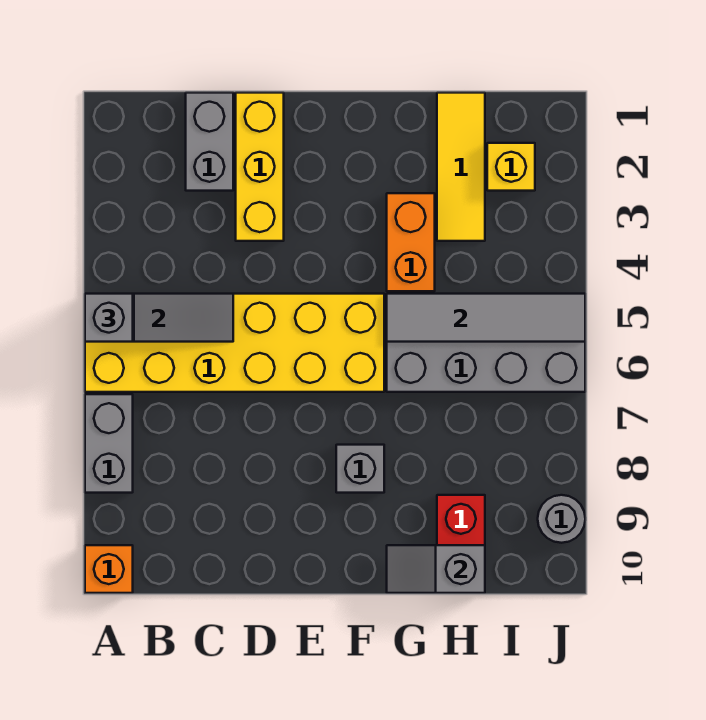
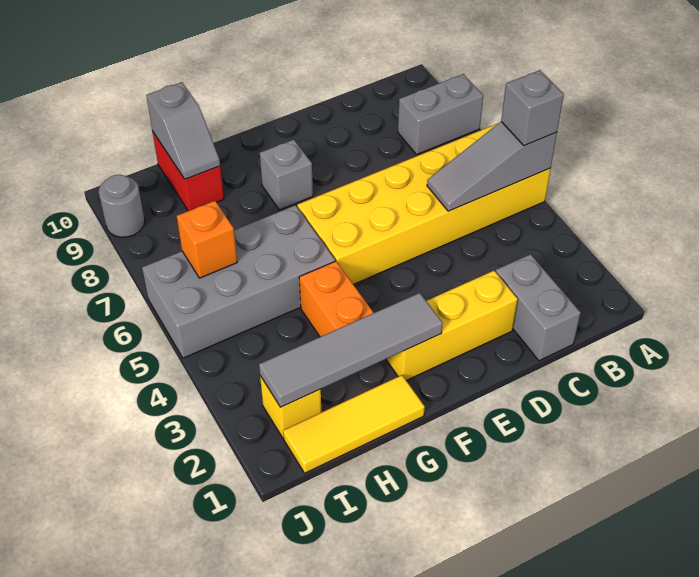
grey 1x2 brick [85,394,133,493] -> grey 1x2 brick turned to [398,74,483,154]
orange 1x1 brick [85,545,133,593] -> orange 1x1 brick moved to [177,201,237,278]
yellow 1x3 brick [236,93,284,241] -> yellow 1x3 brick turned to [386,271,518,381]
grey 1x4 tile [387,294,585,342] -> grey 1x4 tile moved to [259,293,443,407]
grey 1x2 slope [387,545,485,593] -> grey 1x2 slope turned to [146,82,220,179]
yellow 1x3 tile [437,93,485,241] -> yellow 1x3 tile turned to [283,375,425,473]

